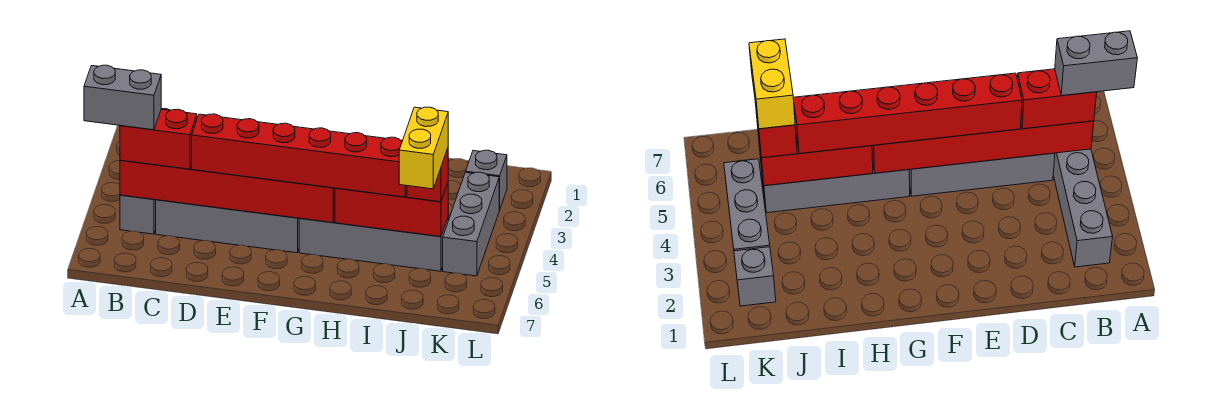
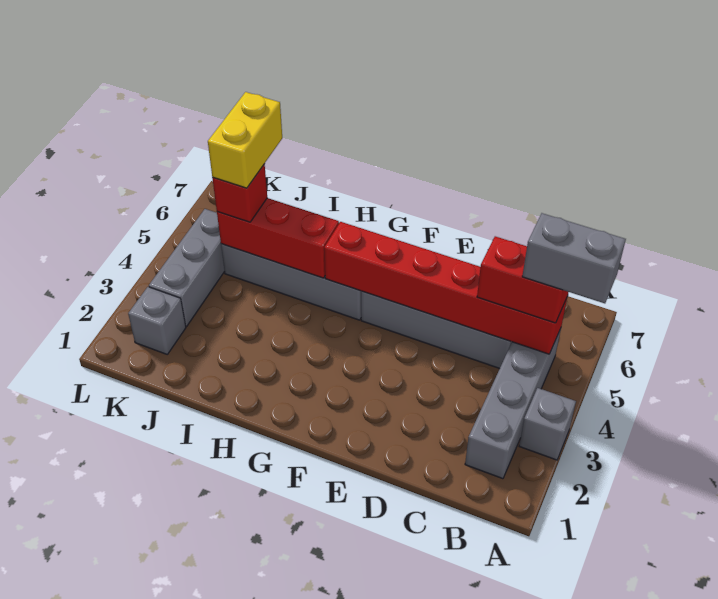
none -> grey 1x1 brick [519,388,576,460]
red 1x6 brick [192,114,407,197] -> none

